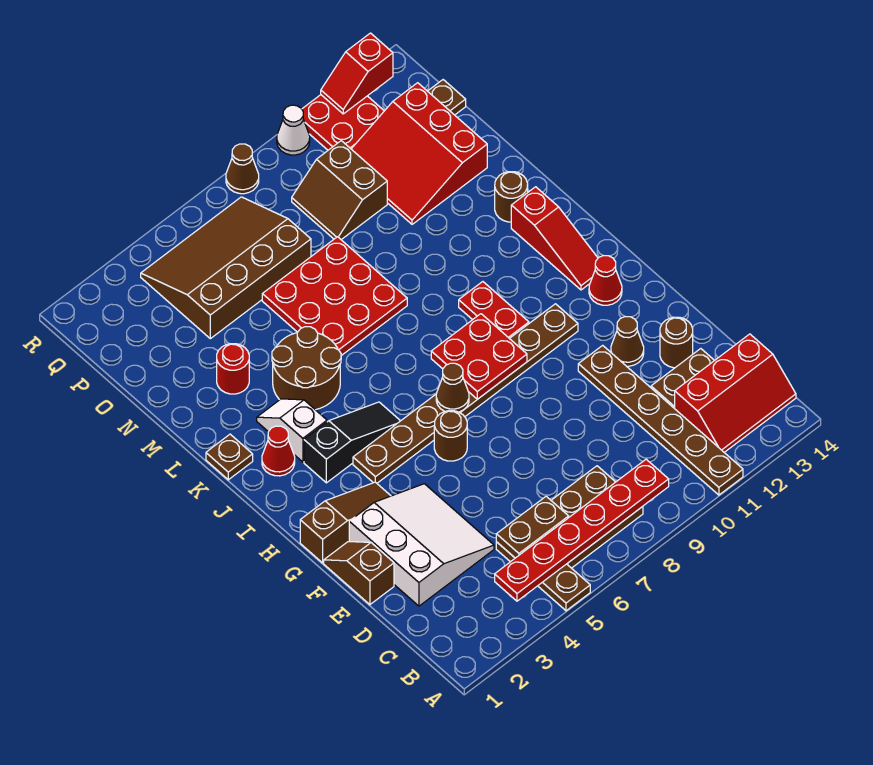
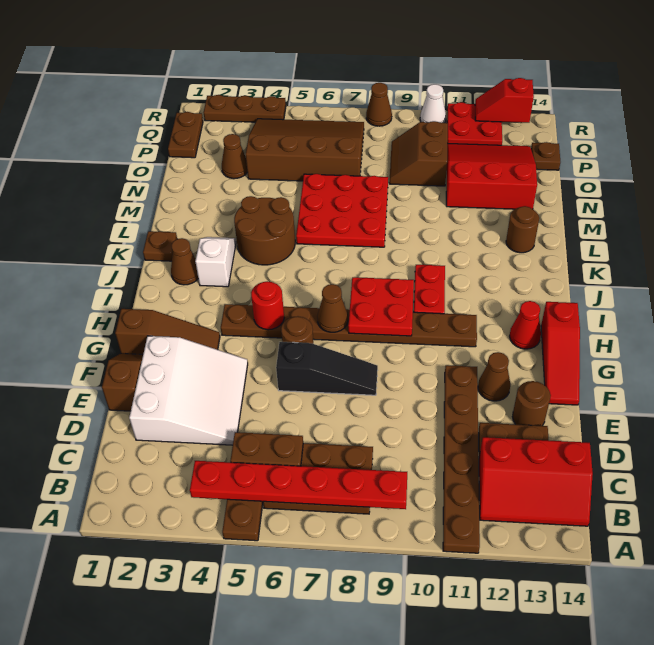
black 1x3 slope [304,402,400,483] -> black 1x3 slope moved to [276,342,378,395]
red 1x3 slope [511,187,598,290] -> red 1x3 slope moved to [541,302,580,405]
red 1x1 cone [262,426,295,476] -> brown 1x1 cone [171,238,198,285]
red 1x1 round brick [217,344,249,394] -> red 1x1 round brick moved to [251,281,284,330]
red 3x3 slope [352,83,487,224] -> red 3x3 slope turned to [446,143,537,209]
none -> brown 1x1 cone [222,134,247,179]
none -> brown 1x2 plate [168,112,203,158]
none -> brown 1x3 plate [204,95,286,122]

